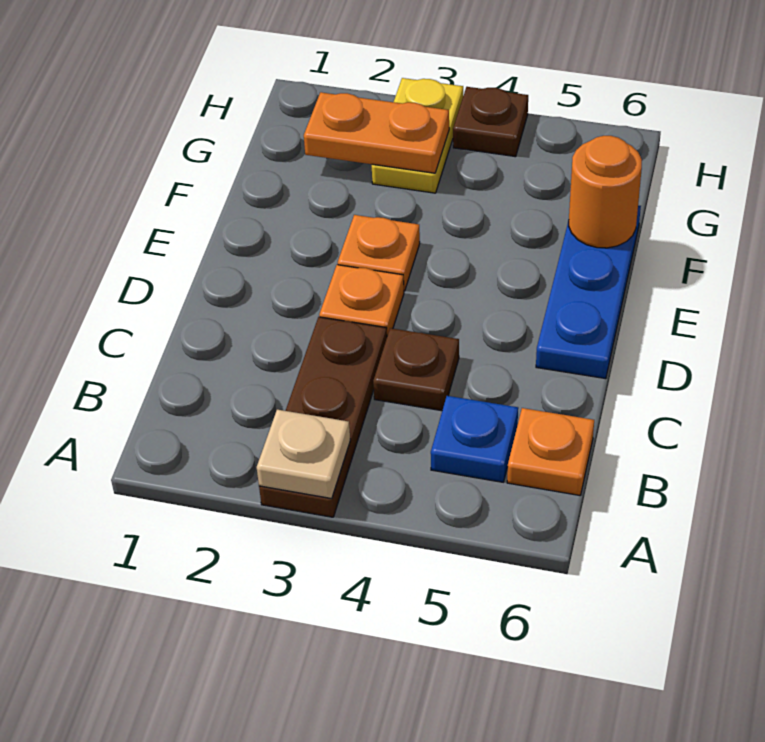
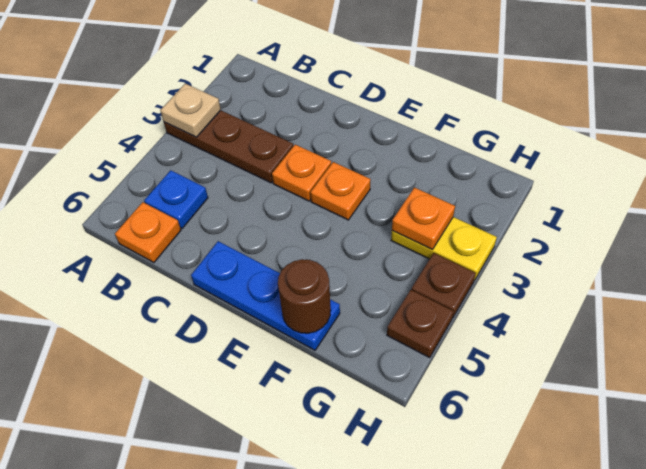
brown 1x1 plate [373,328,459,411] -> brown 1x1 plate moved to [387,290,454,358]
orange 1x1 round brick [569,136,642,248] -> brown 1x1 round brick [278,259,331,333]
orange 1x2 plate [304,92,449,173] -> orange 1x1 plate [392,187,455,249]

